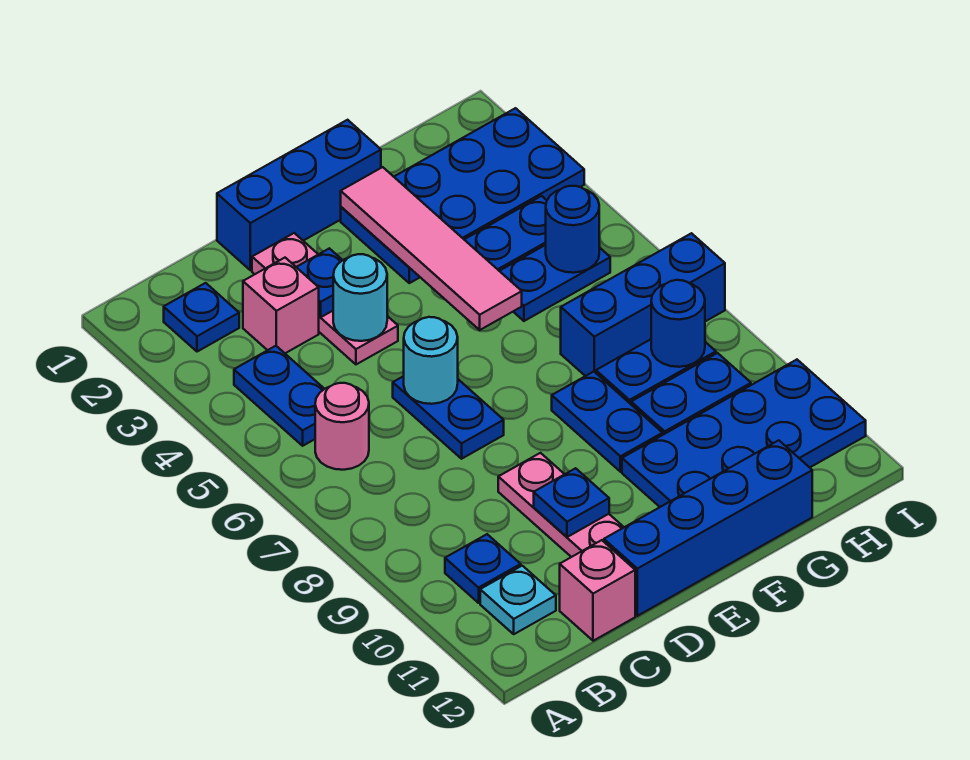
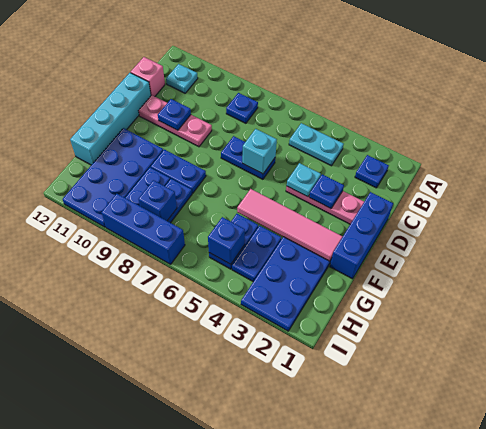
blue 1x2 plate [234,346,324,446] -> cyan 1x2 plate [289,123,344,166]
pink 1x1 round brick [315,383,369,470] -> none
blue 1x1 plate [445,534,521,603] -> blue 1x1 plate moved to [226,93,258,123]
pink 1x1 brick [243,258,319,353] -> none
cyan 1x1 round brick [333,254,387,341] -> cyan 1x1 plate [287,163,321,197]
cyan 1x1 round brick [404,317,458,404] -> cyan 1x1 brick [242,129,277,174]
blue 1x4 brick [604,440,812,616] -> cyan 1x4 brick [70,73,151,165]
blue 1x3 brick [561,233,725,376] -> blue 1x3 brick turned to [101,194,185,264]
blue 1x1 round brick [546,186,599,273] -> blue 1x1 brick [208,217,245,264]
blue 1x1 round brick [651,280,705,367] -> blue 1x1 brick [138,180,177,221]

